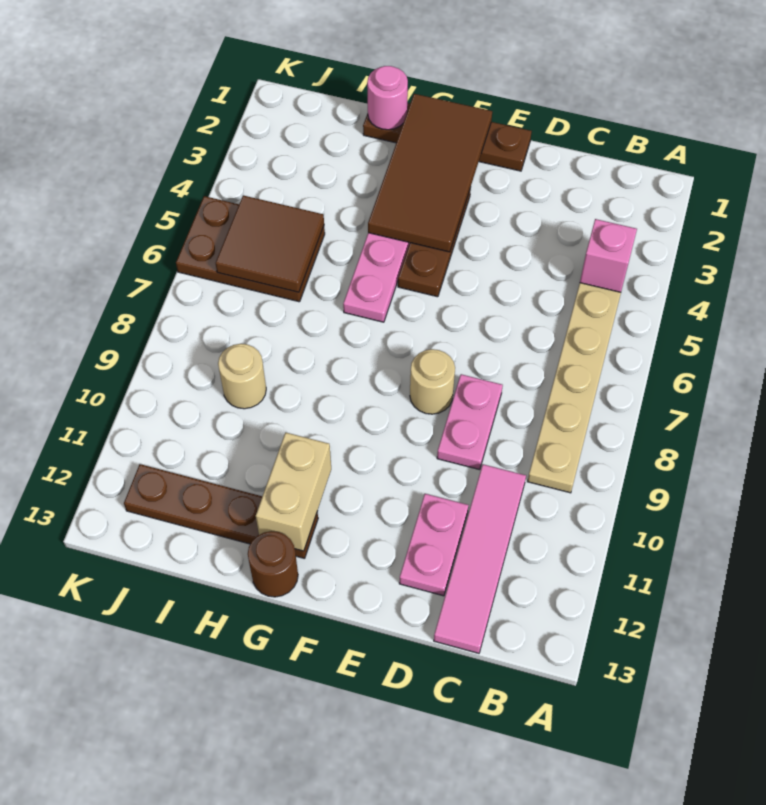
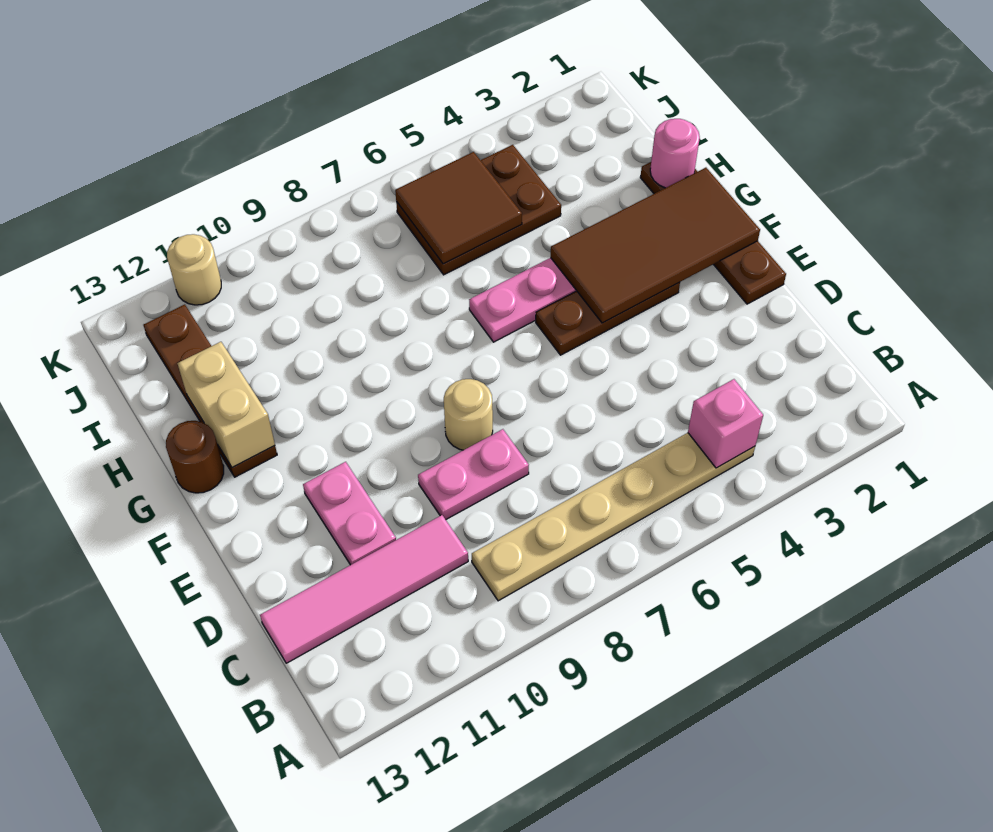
pink 1x2 plate [399,494,469,596] -> pink 1x2 plate turned to [303,462,396,565]
tan 1x2 brick [256,433,331,551] -> tan 1x2 brick turned to [177,342,275,468]
brown 2x3 plate [176,196,325,302] -> brown 2x3 plate turned to [396,145,561,275]
tan 1x1 round brick [218,344,266,409] -> tan 1x1 round brick moved to [167,234,221,305]

